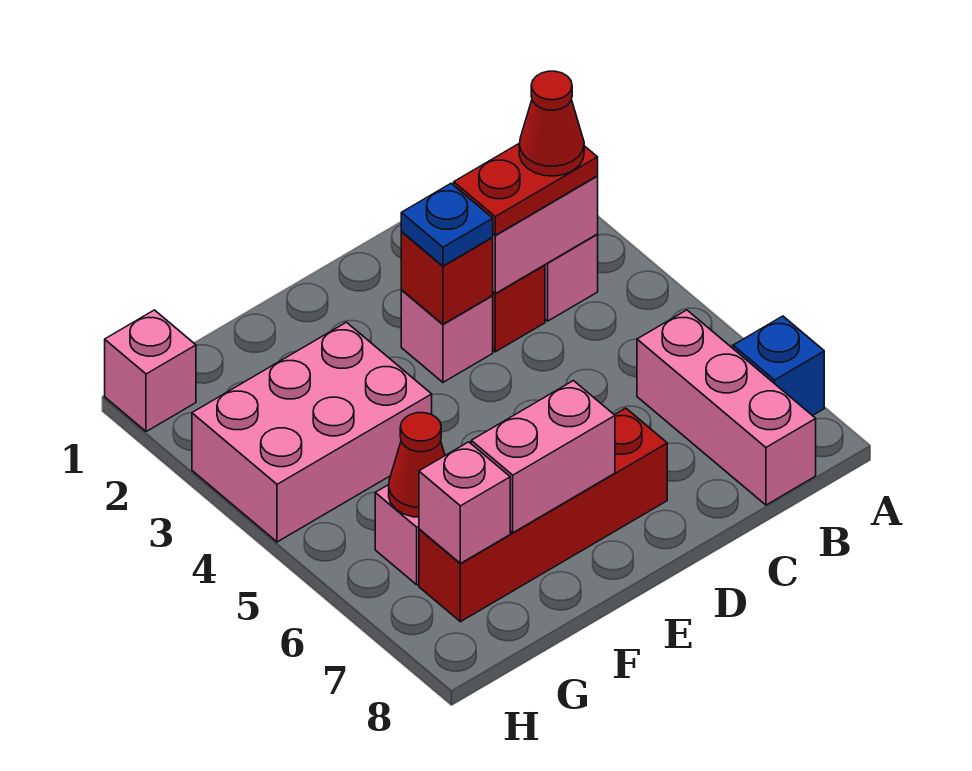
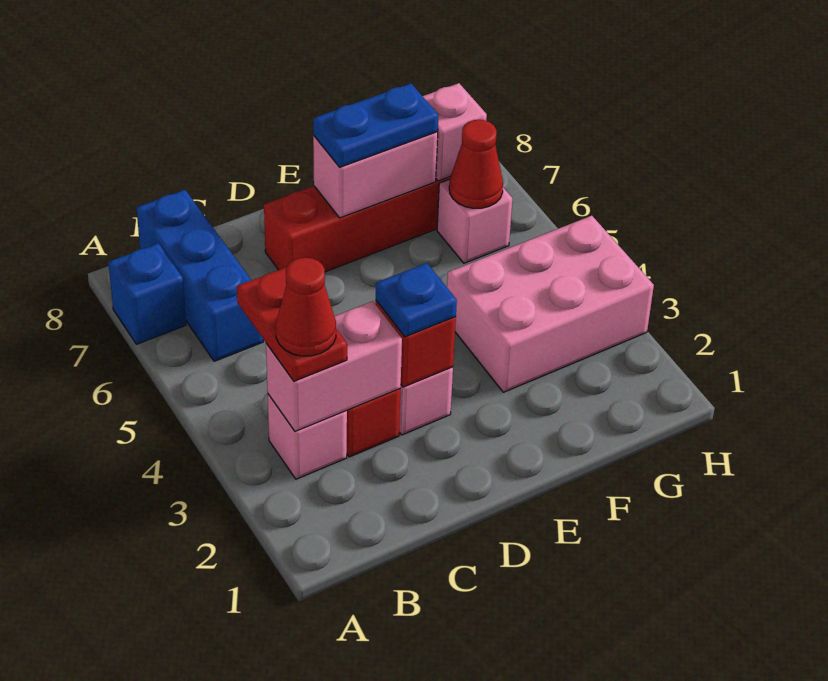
red 1x2 plate [454,143,598,235] -> red 1x2 plate turned to [237,267,347,381]
pink 1x3 brick [637,310,816,505] -> blue 1x3 brick [136,190,263,361]
none -> blue 1x2 plate [313,83,438,167]
pink 1x1 brick [105,310,196,432] -> none

